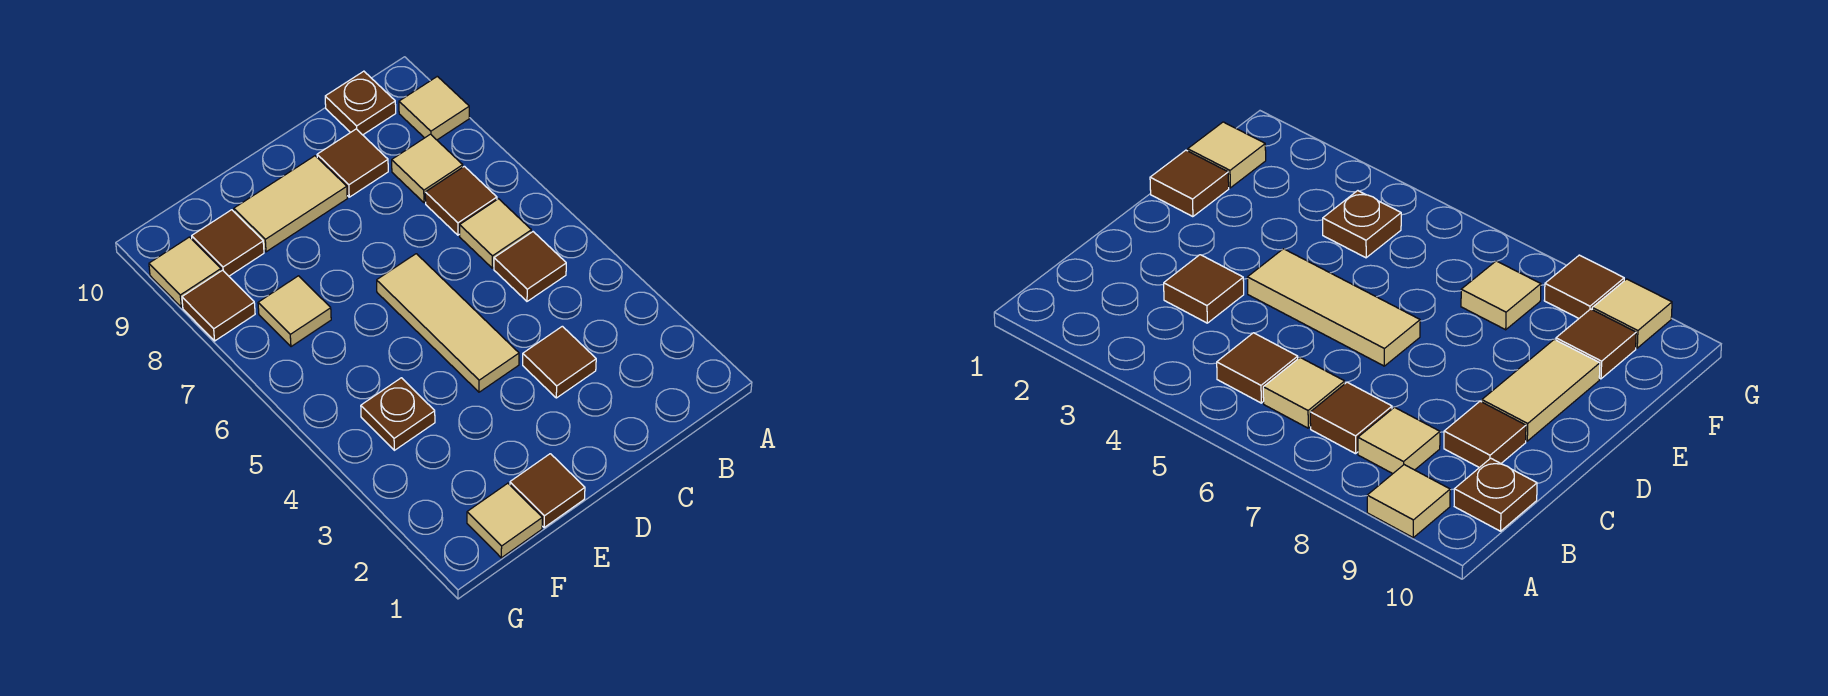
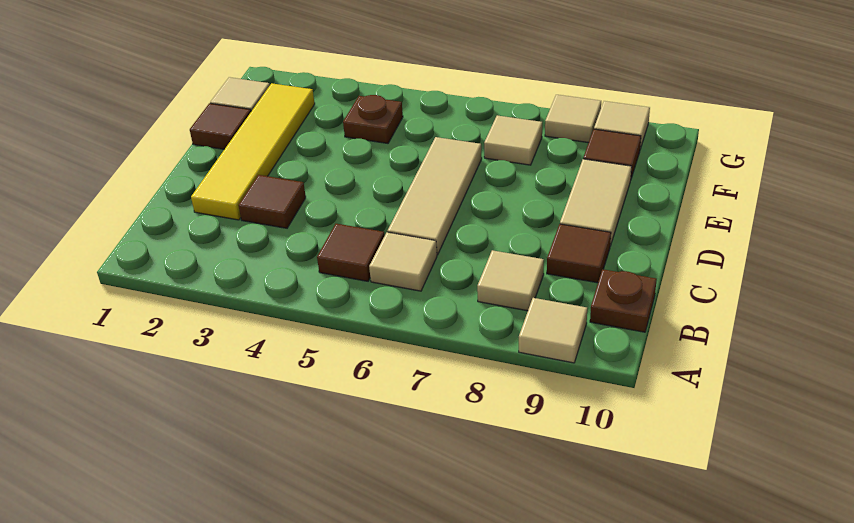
brown 1x1 tile [425,166,497,235] -> none
none -> yellow 1x4 tile [191,83,315,220]
tan 1x3 tile [377,254,519,392] -> tan 1x3 tile turned to [388,137,482,255]
brown 1x1 tile [182,270,255,341] -> tan 1x1 tile [545,95,601,143]

